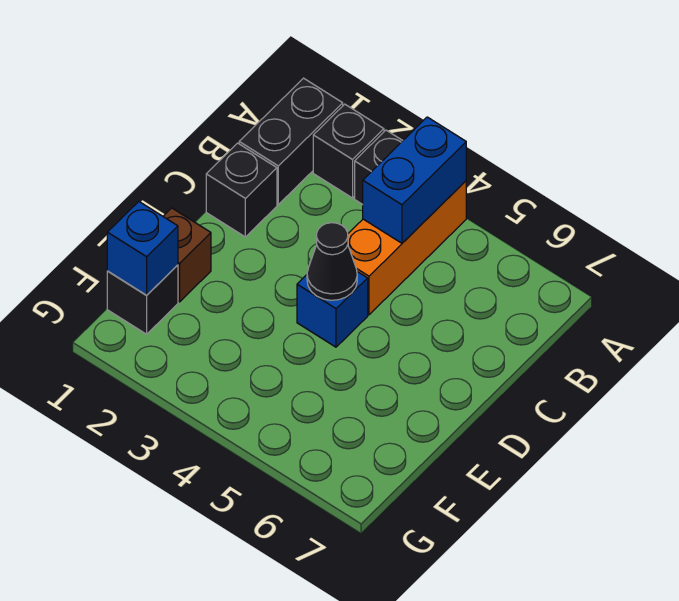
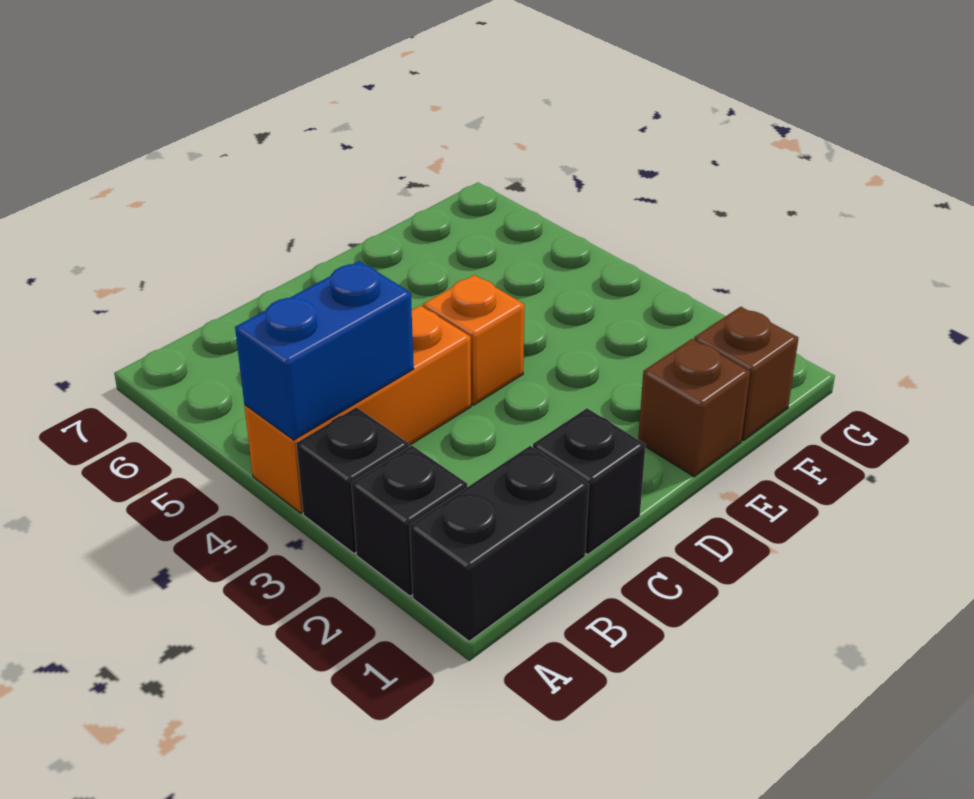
blue 1x1 brick [297,272,368,347] -> orange 1x1 brick [423,275,525,405]
black 1x1 cone [307,223,357,300] -> none
black 1x1 brick [107,265,178,334] -> brown 1x1 brick [694,307,798,441]
blue 1x1 brick [107,202,178,295] -> none

